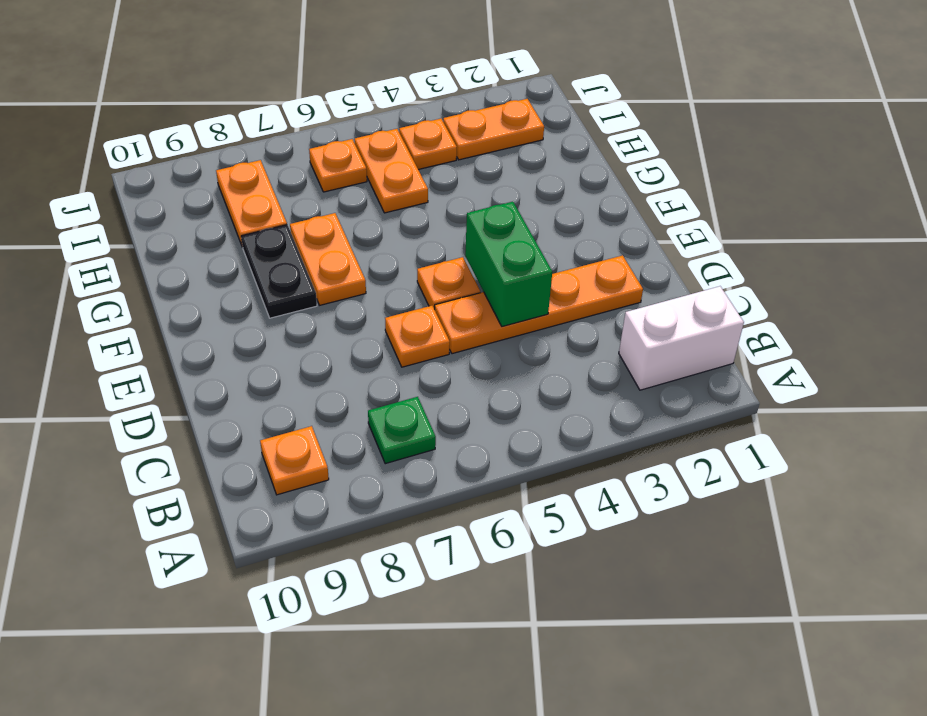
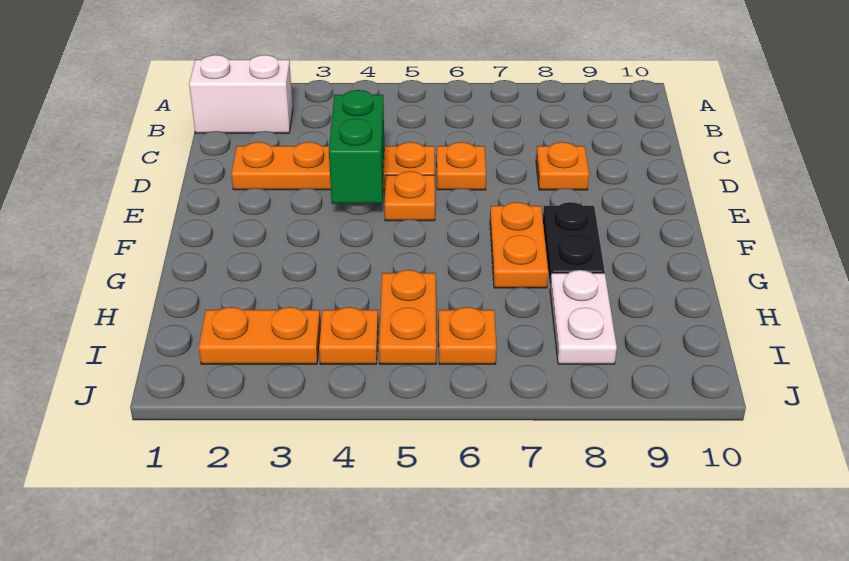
green 1x1 plate [368,397,436,464] -> none
orange 1x1 plate [260,426,329,495] -> orange 1x1 plate moved to [536,142,589,190]
orange 1x2 plate [216,160,287,247] -> white 1x2 plate [550,270,617,364]

